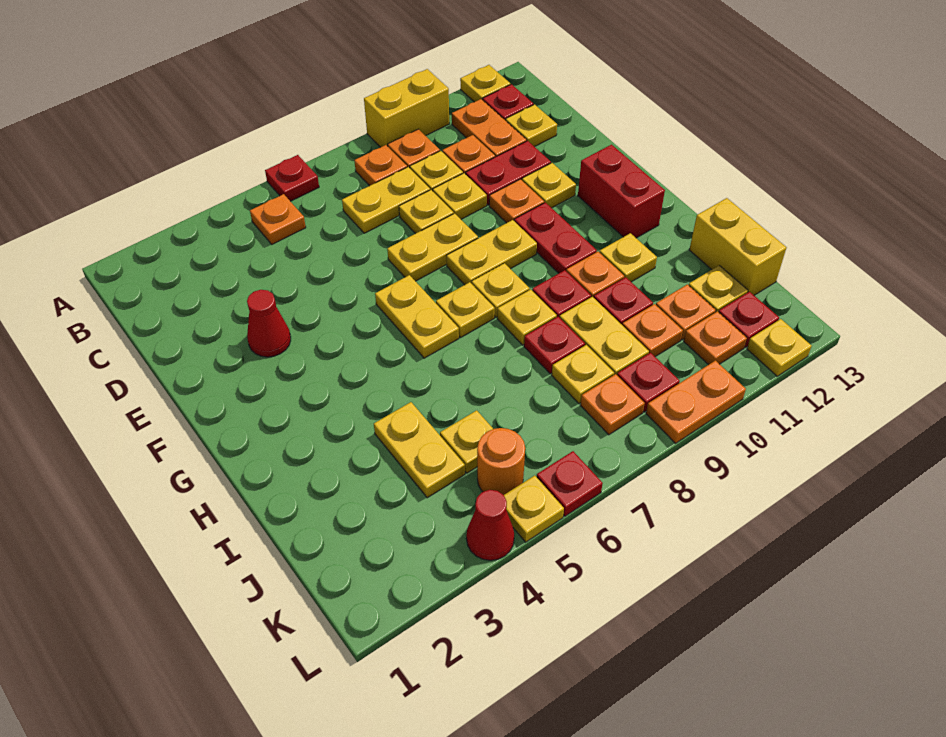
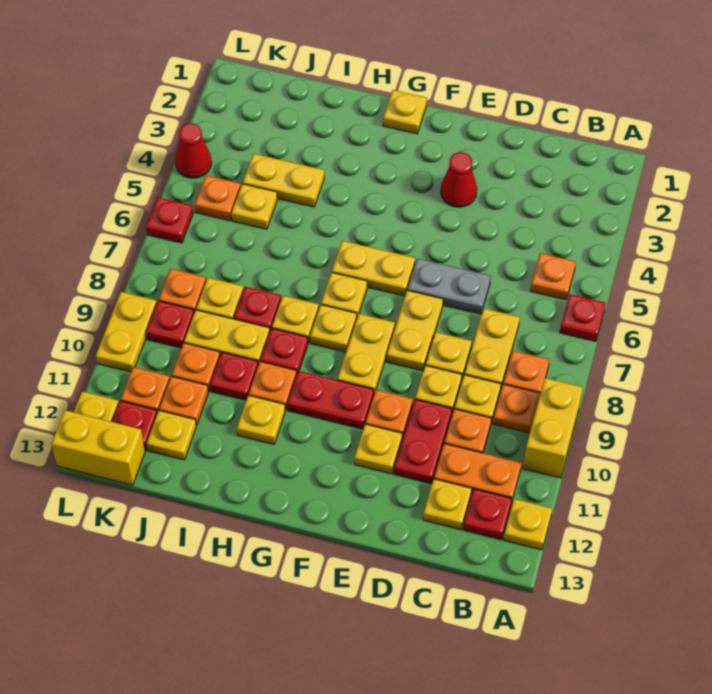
none -> grey 1x2 plate [407,258,491,314]
red 1x2 brick [578,145,665,238] -> none
yellow 1x2 brick [689,198,786,295] -> yellow 1x2 brick moved to [52,410,145,485]
orange 1x1 round brick [477,428,525,495] -> orange 1x1 plate [195,175,241,221]
yellow 1x1 plate [504,475,564,542] -> yellow 1x1 plate moved to [383,90,427,134]
orange 1x2 plate [646,361,746,443] -> yellow 1x2 plate [96,292,157,372]

